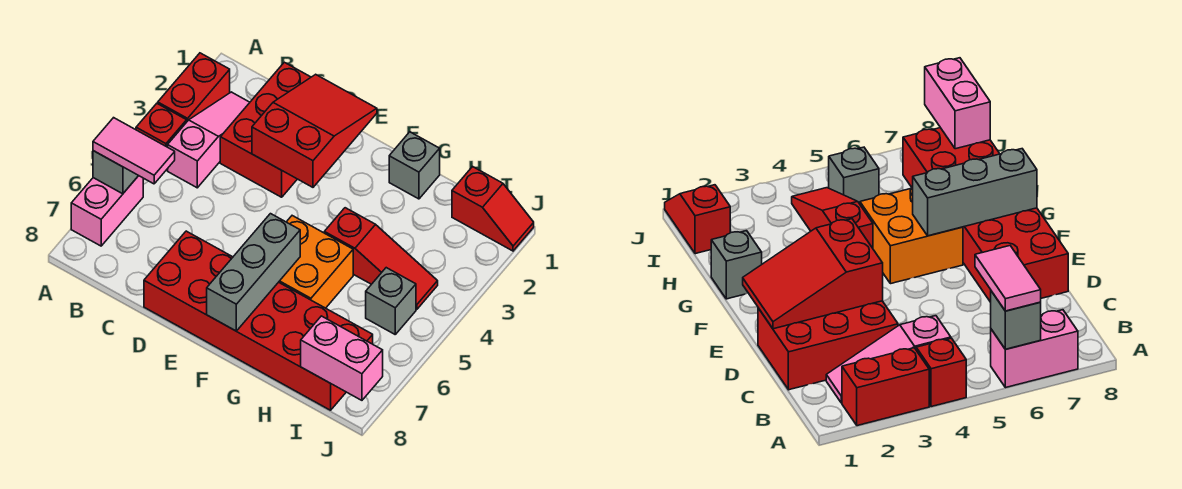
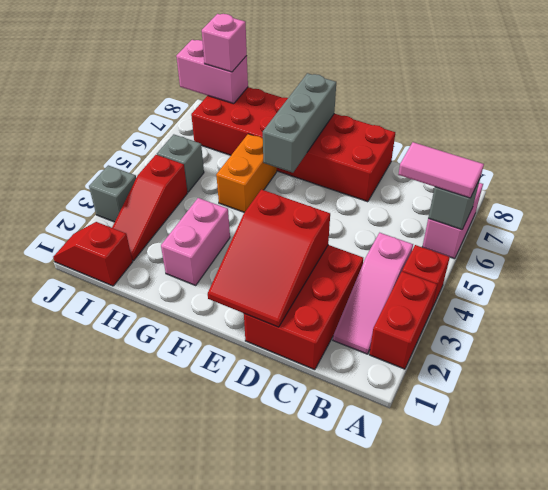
orange 2x2 brick [279,216,353,308] -> orange 1x2 brick [216,134,277,213]
grey 1x1 brick [389,132,440,199] -> grey 1x1 brick moved to [89,165,136,222]
none -> pink 1x2 brick [161,198,230,285]
red 1x3 slope [324,208,438,309] -> red 1x3 slope turned to [112,155,187,261]
none -> pink 1x1 brick [202,14,247,72]

